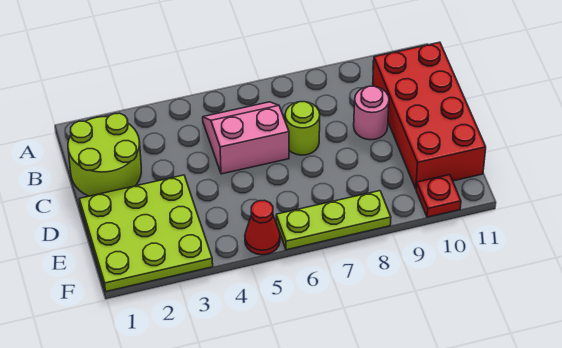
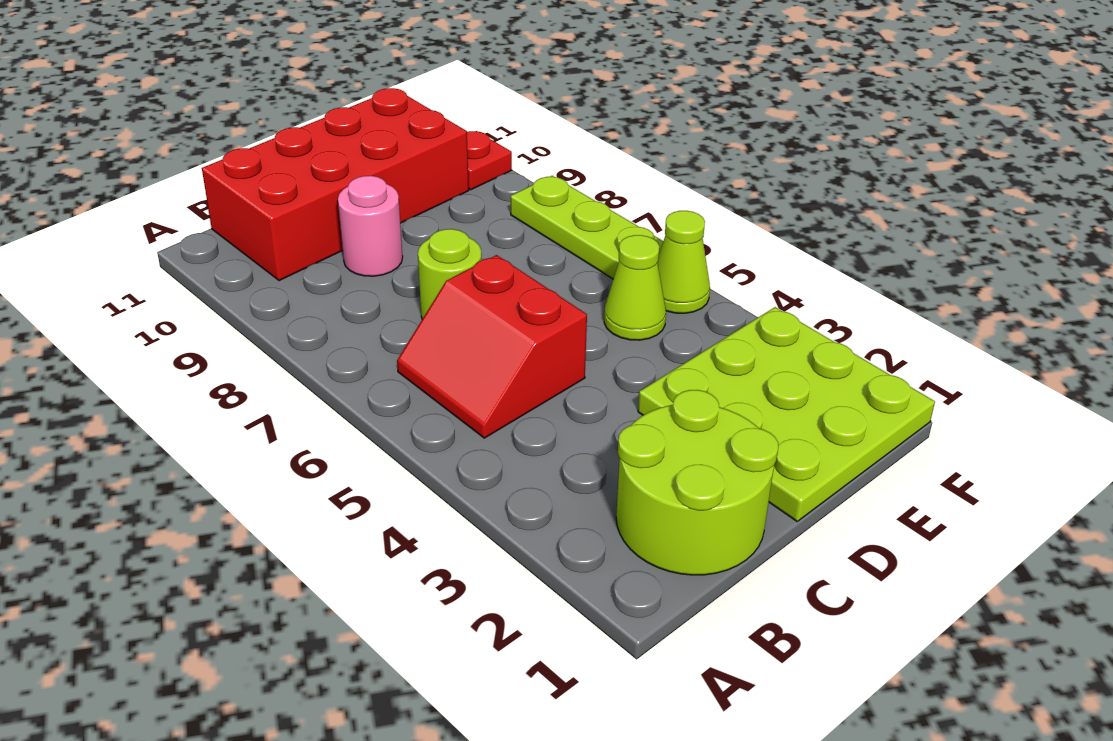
pink 2x2 slope [203,102,289,174] -> red 2x2 slope [397,255,587,438]
none -> lime 1x1 cone [604,235,666,340]
red 1x1 cone [245,200,280,255] -> lime 1x1 cone [657,211,710,313]

